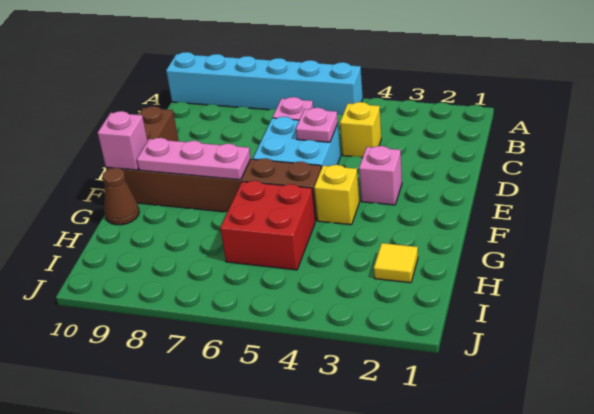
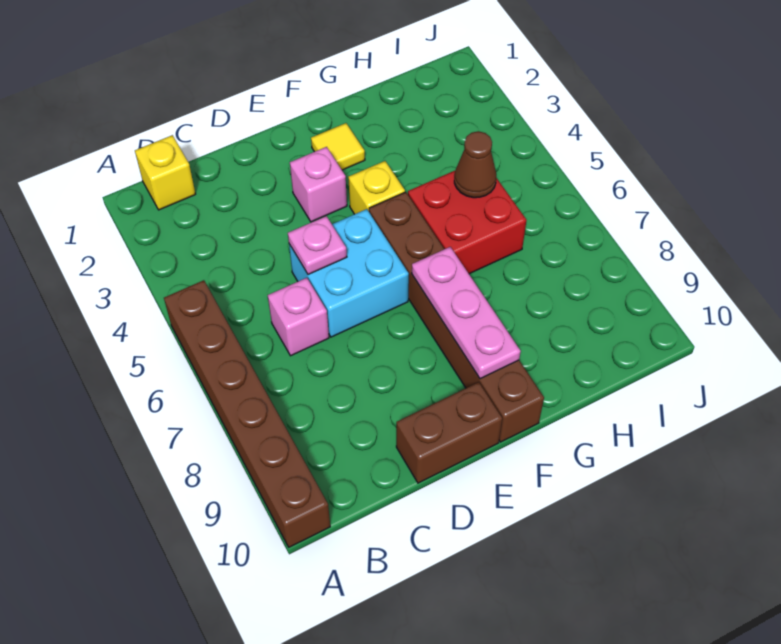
cyan 1x6 brick [166,52,363,115] -> brown 1x6 brick [164,280,330,547]
yellow 1x1 brick [340,102,381,157] -> yellow 1x1 brick moved to [135,135,195,210]
pink 1x1 brick [98,111,148,170] -> none
brown 1x1 cone [103,168,139,225] -> brown 1x1 cone moved to [454,131,496,198]
yellow 1x1 tile [374,243,418,283] -> yellow 1x1 tile moved to [311,123,365,170]

